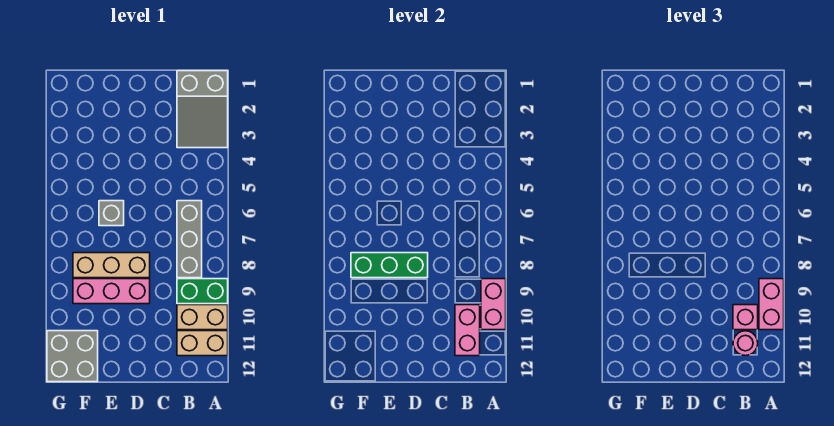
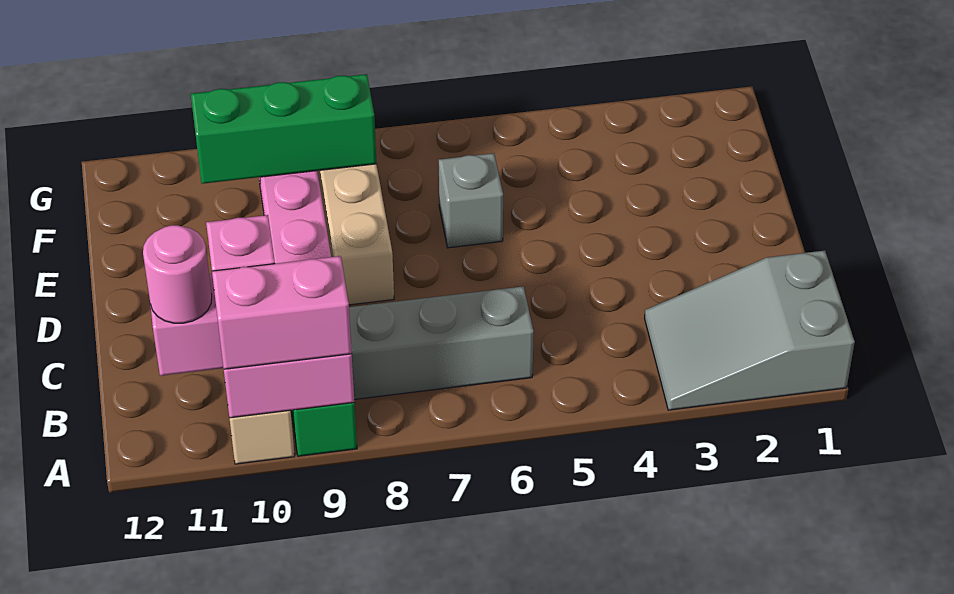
tan 1x2 brick [177,331,228,356] -> none
green 1x3 brick [351,253,428,278] -> green 1x3 brick turned to [191,74,377,184]
grey 2x2 brick [47,331,98,382] -> none

